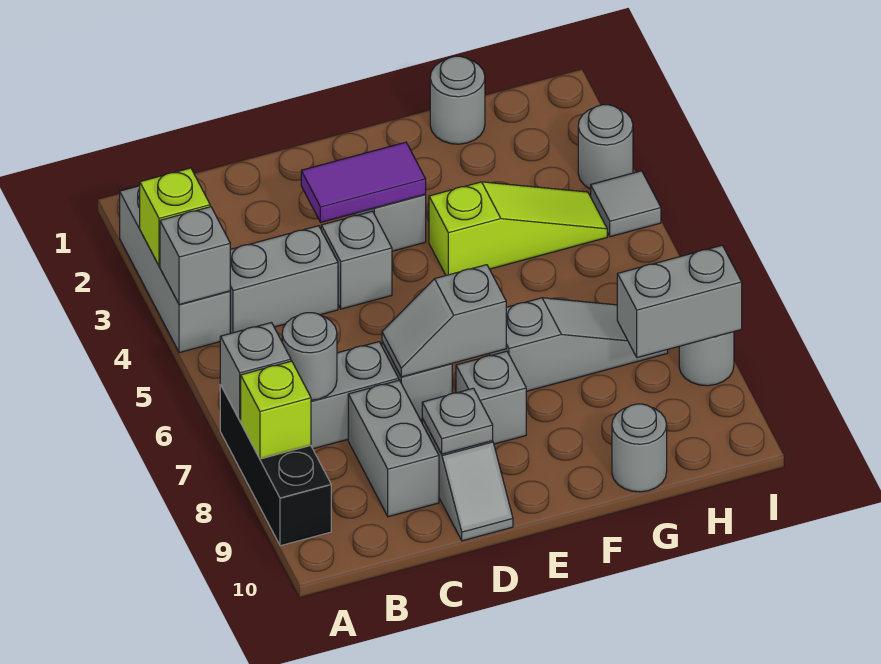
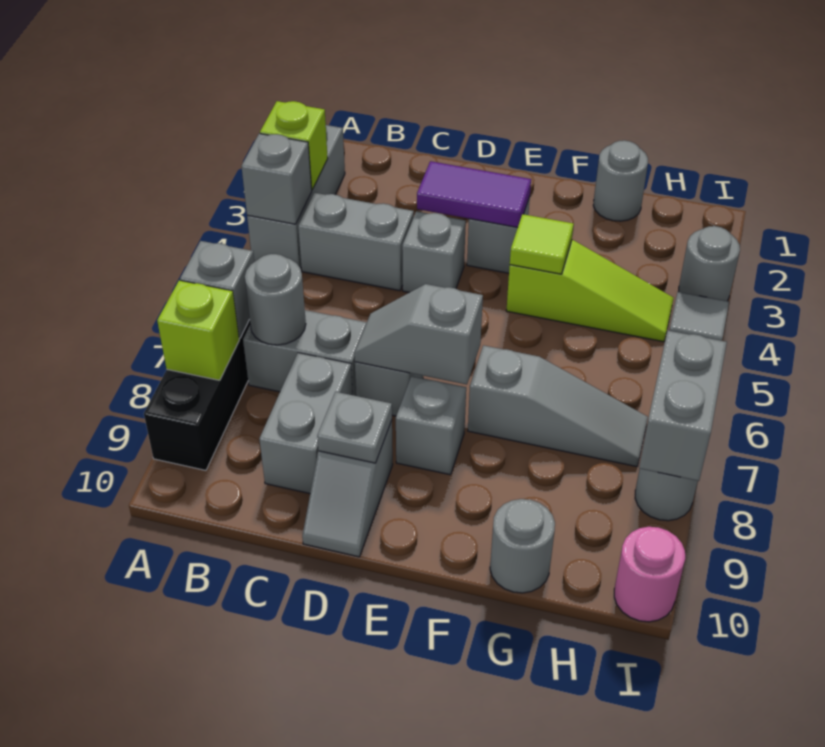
none -> lime 1x1 tile [510,214,574,274]
grey 1x2 brick [617,245,742,358] -> grey 1x2 brick turned to [639,331,727,481]
none -> pink 1x1 round brick [614,527,685,622]

